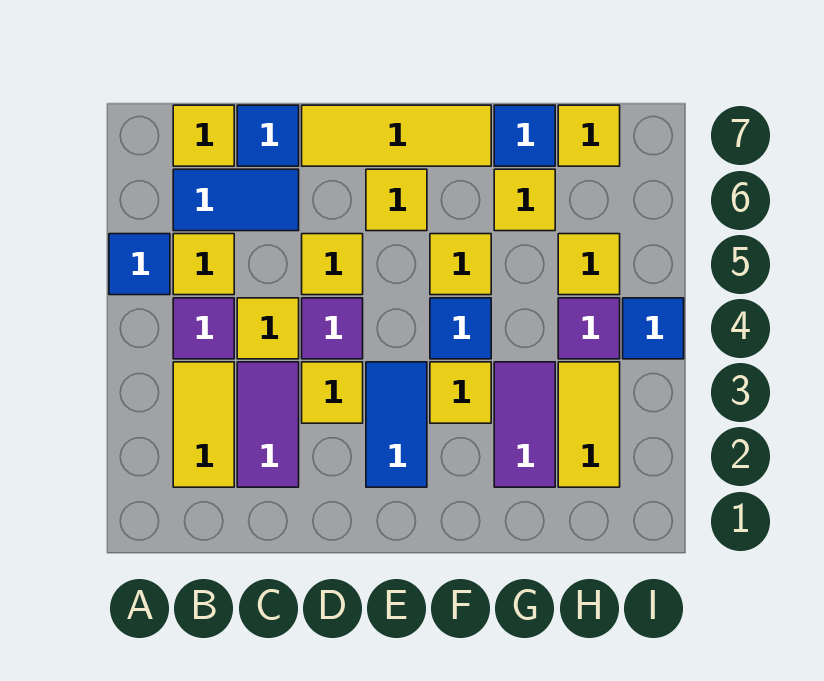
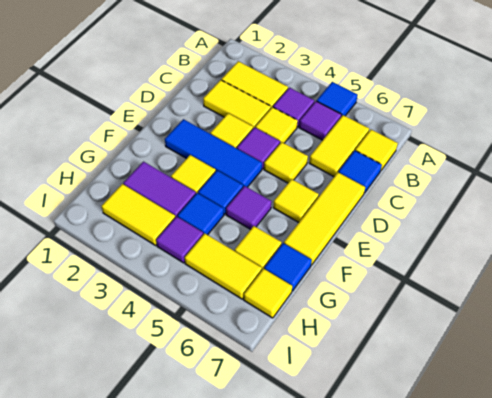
yellow 1x1 tile [173,234,234,295] -> purple 1x1 tile [299,101,342,140]
blue 1x2 tile [173,169,299,231] -> yellow 1x2 tile [309,115,369,177]
purple 1x2 tile [237,362,299,487] -> yellow 1x2 tile [203,80,271,128]
blue 1x2 tile [366,362,427,487] -> blue 1x3 tile [165,119,262,187]
yellow 1x1 tile [430,234,491,295] -> purple 1x1 tile [226,186,272,229]
yellow 1x1 tile [558,234,620,295] -> yellow 1x2 tile [185,233,262,299]
blue 1x1 tile [623,298,684,359] -> blue 1x1 tile moved to [178,193,224,235]

